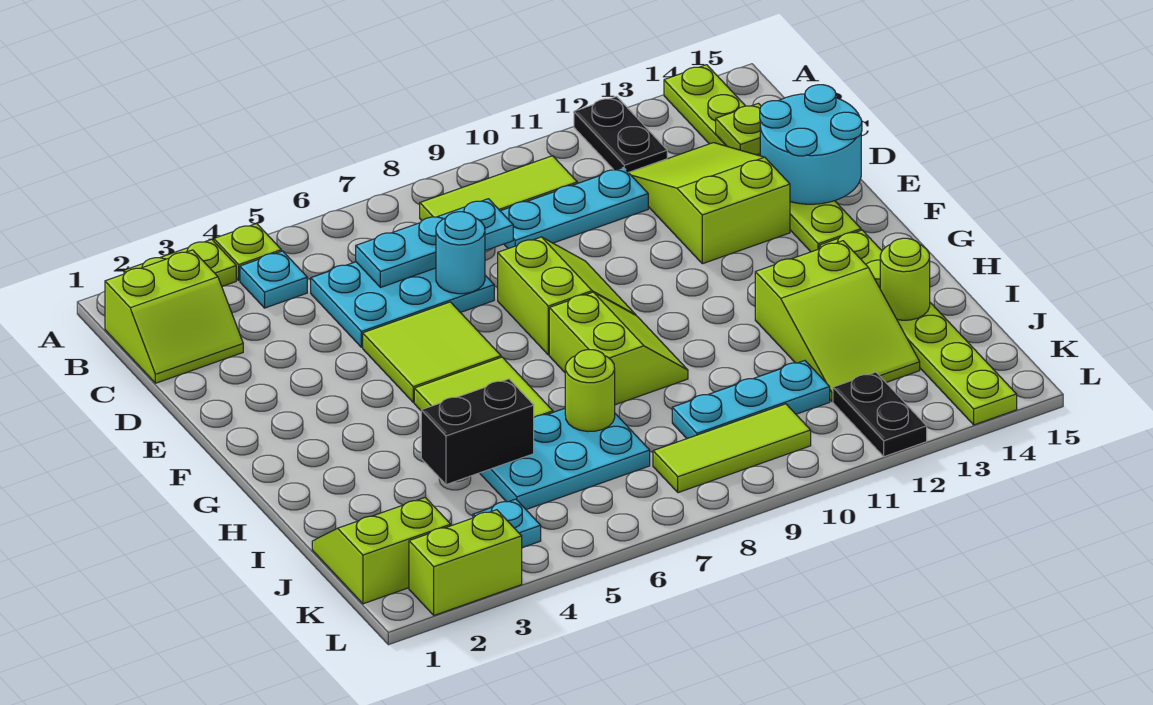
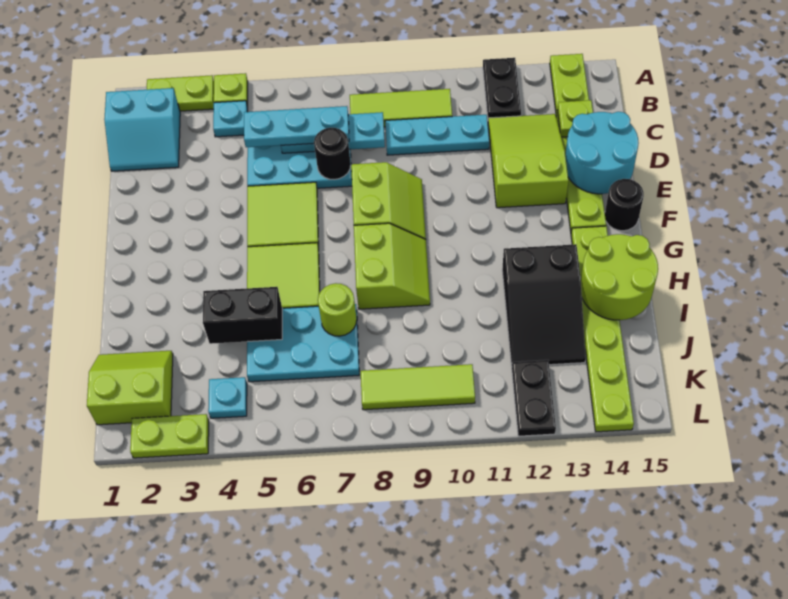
lime 2x2 slope [105,250,243,383] -> cyan 2x2 slope [104,88,180,171]
cyan 1x1 round brick [436,212,485,294] -> black 1x1 round brick [314,128,351,180]
none -> black 1x1 round brick [605,179,644,231]
lime 2x3 slope [755,241,920,401] -> black 2x3 slope [502,244,586,366]
lime 1x1 round brick [880,238,930,320] -> lime 2x2 round brick [581,234,658,320]
cyan 1x3 plate [672,361,830,439] -> cyan 1x3 plate moved to [244,106,349,147]
lime 1x2 brick [409,510,522,615] -> lime 1x2 plate [130,414,209,458]

